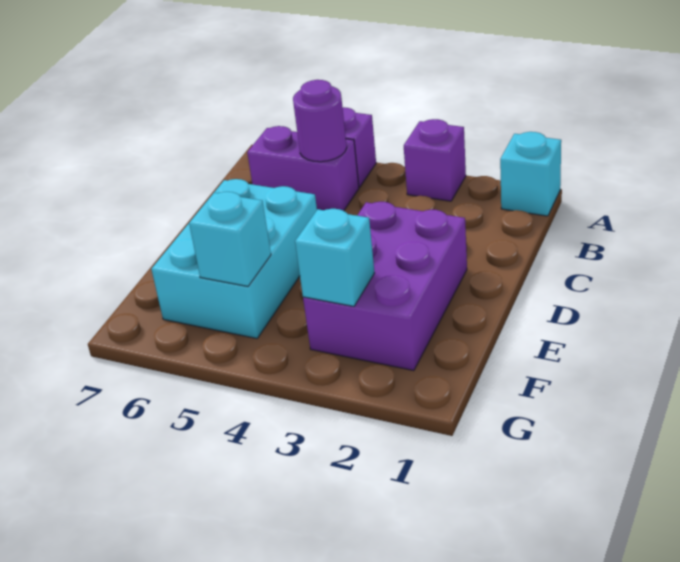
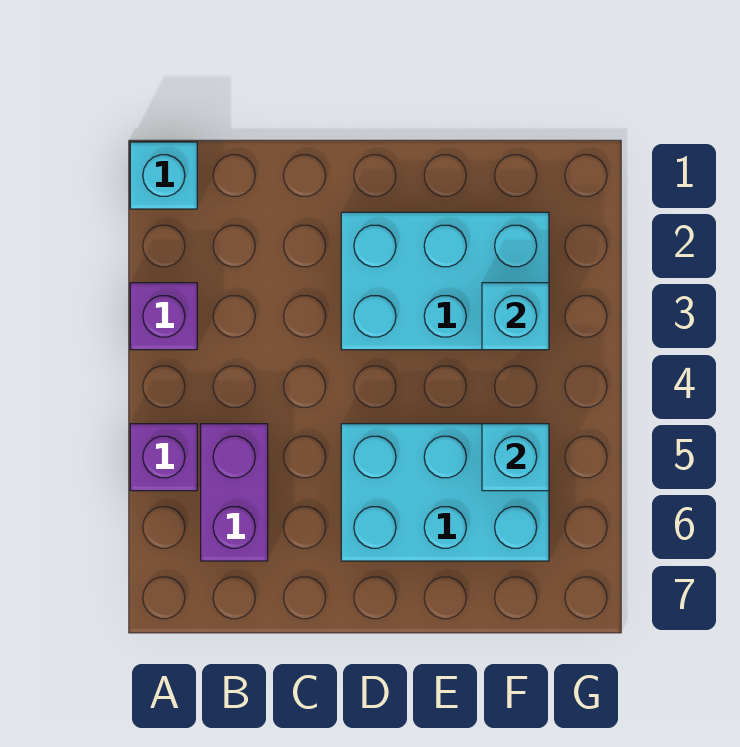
purple 1x1 round brick [293,80,347,162] -> none
purple 2x3 brick [303,202,467,371] -> cyan 2x3 brick [341,212,549,350]

